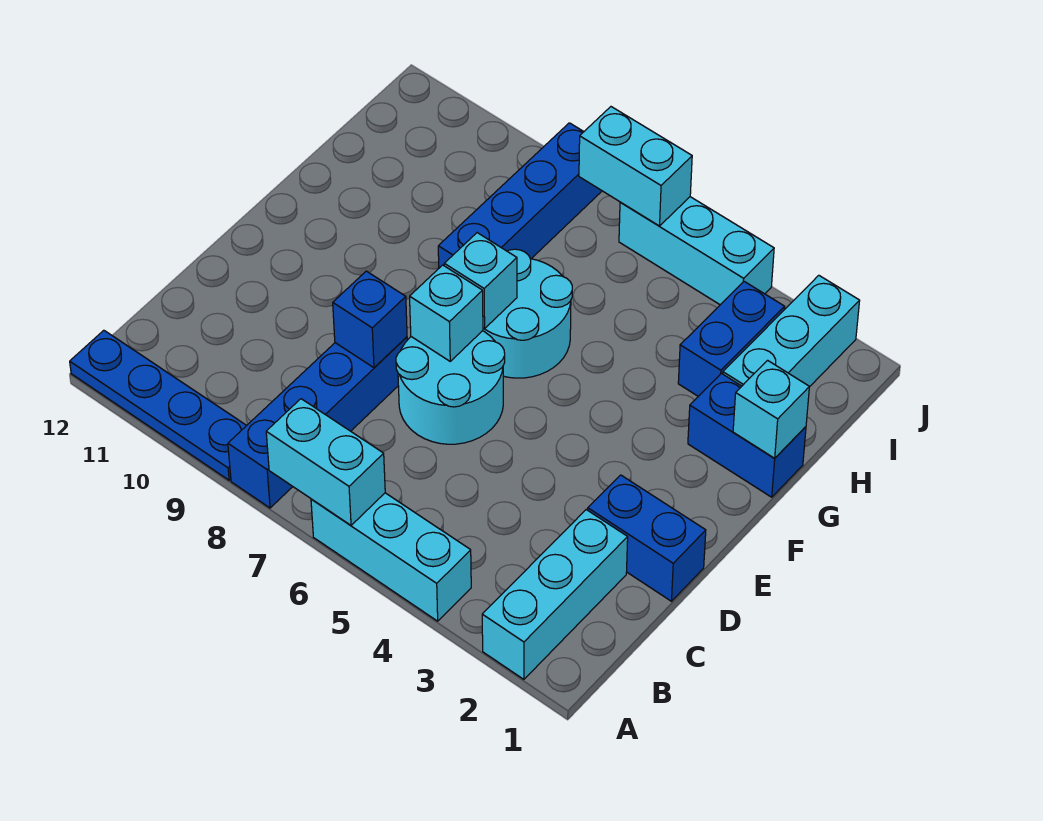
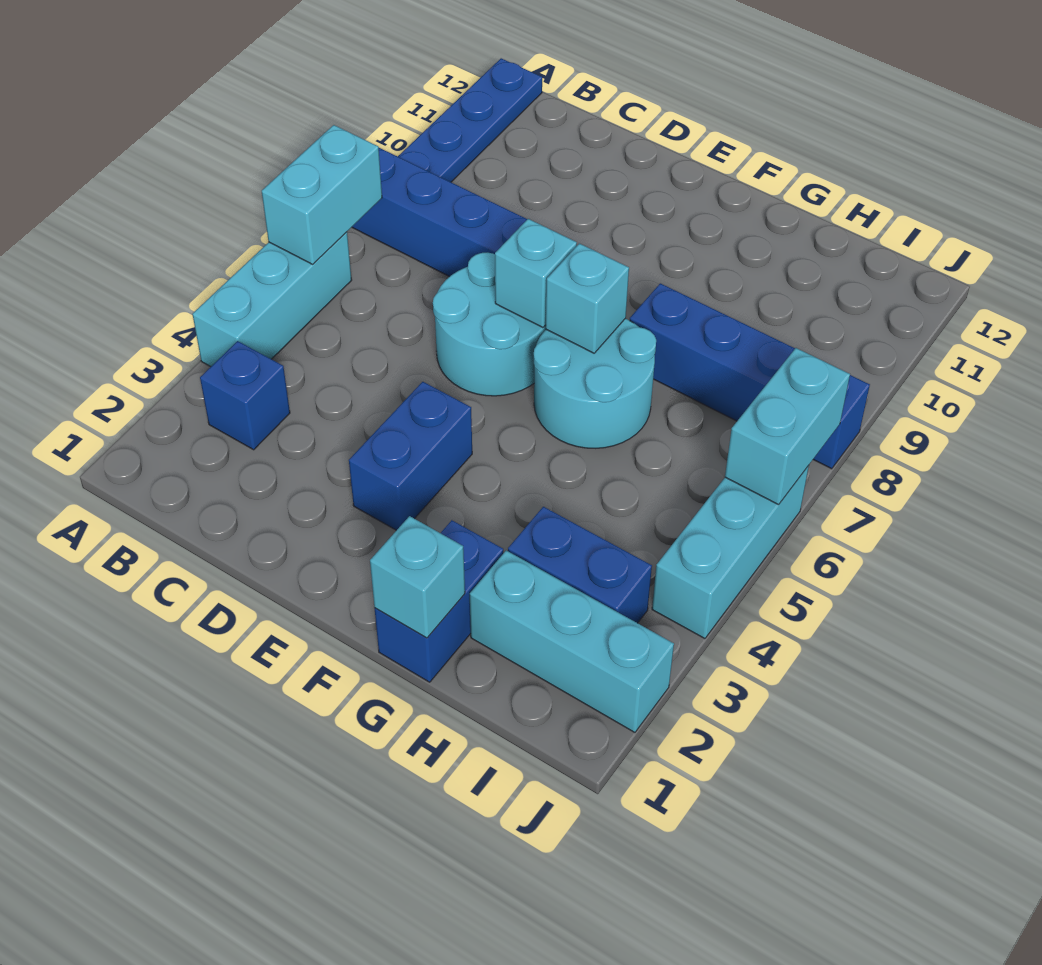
cyan 1x3 brick [482,510,628,679] -> none
blue 1x2 brick [588,475,706,601] -> blue 1x2 brick moved to [349,382,472,530]
blue 1x1 brick [333,271,407,368] -> blue 1x1 brick moved to [200,341,290,450]

